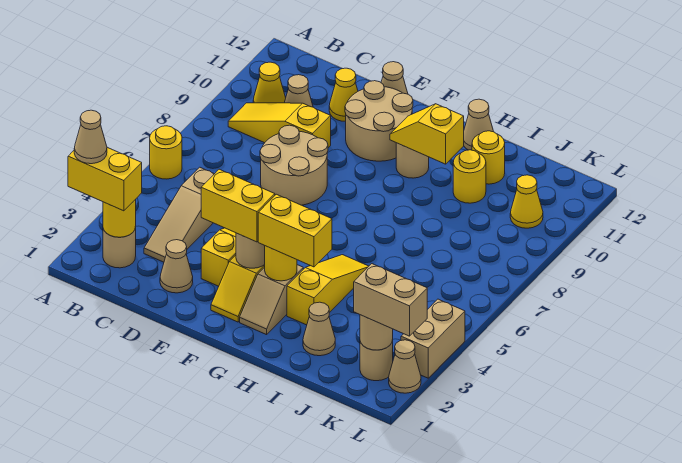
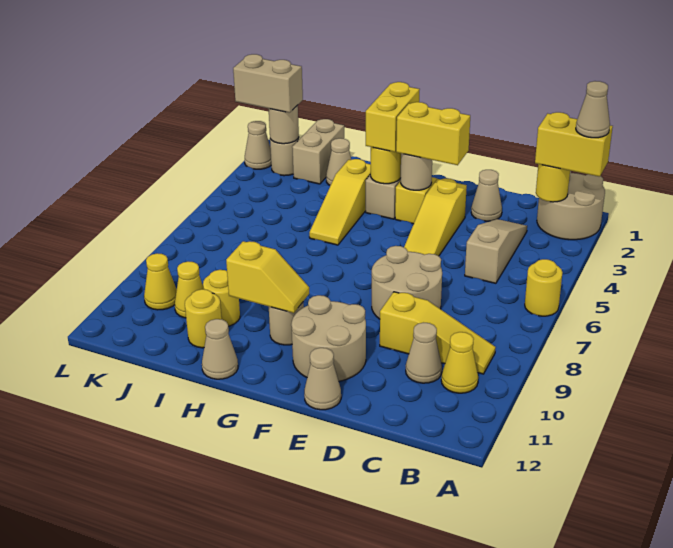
tan 1x1 round brick [103,227,136,268] -> tan 2x2 round brick [537,171,605,240]
yellow 1x1 cone [329,68,358,121] -> yellow 1x1 cone moved to [175,261,203,318]
yellow 1x2 brick [258,194,332,267] -> yellow 1x2 brick turned to [366,82,420,152]
tan 1x2 brick [401,299,465,378] -> tan 1x2 brick moved to [292,119,344,184]

